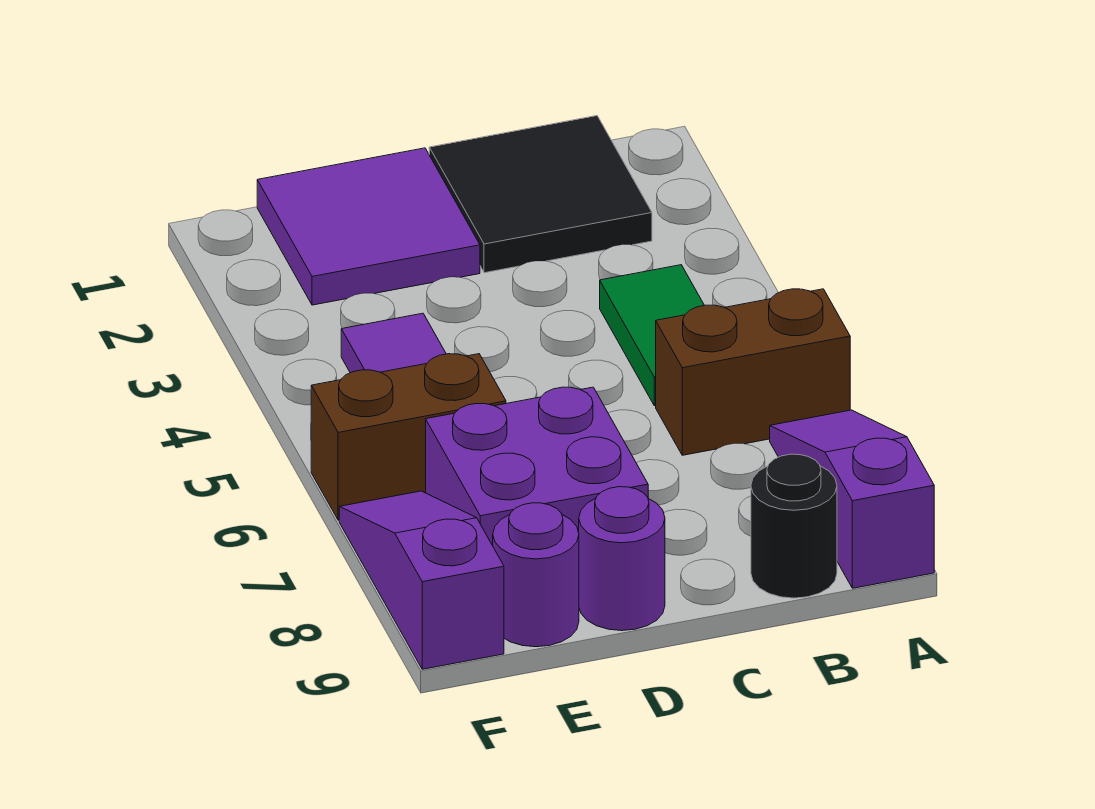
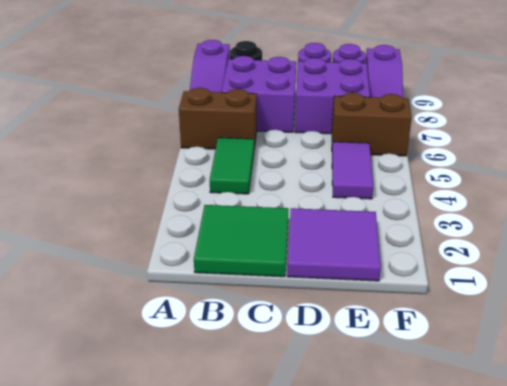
black 2x2 tile [429,116,652,273] -> green 2x2 tile [194,205,289,277]
none -> purple 2x2 brick [221,56,296,132]

